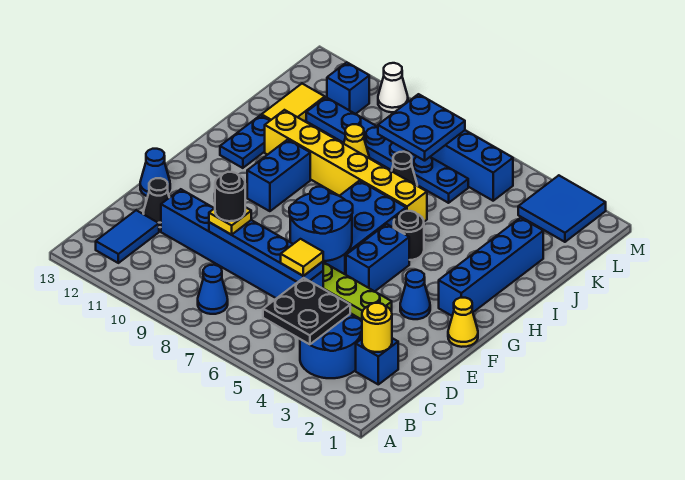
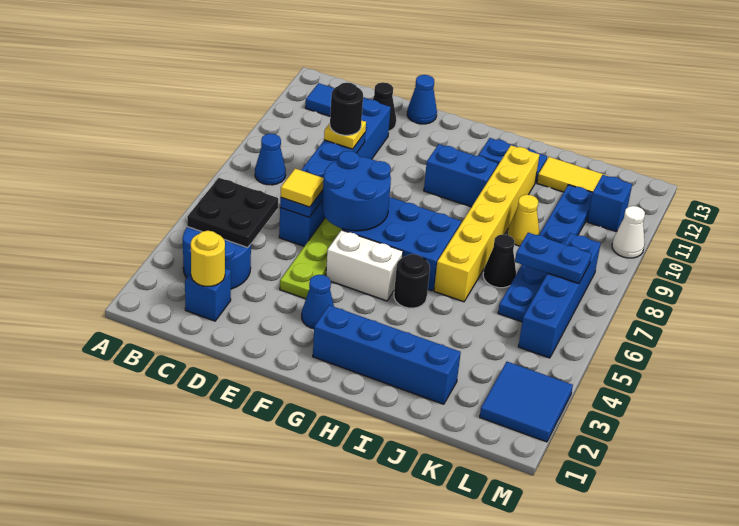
yellow 1x1 cone [448,298,478,347] -> none
blue 1x2 brick [346,224,409,291] -> white 1x2 brick [326,230,403,301]
blue 2x2 plate [378,94,465,161] -> blue 1x2 plate [515,233,591,284]

